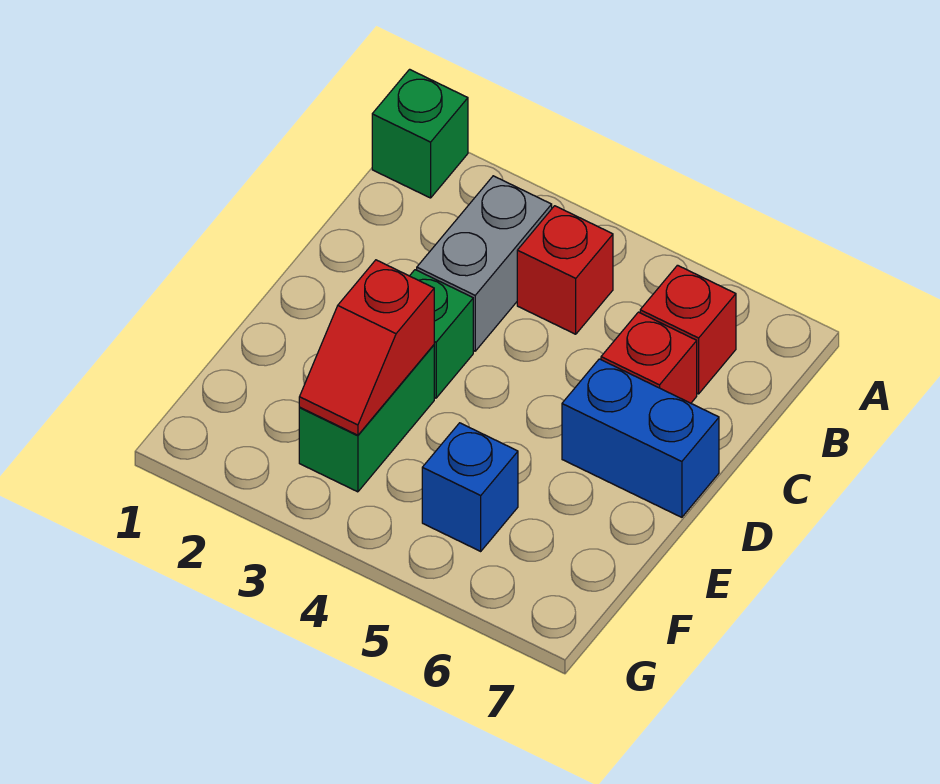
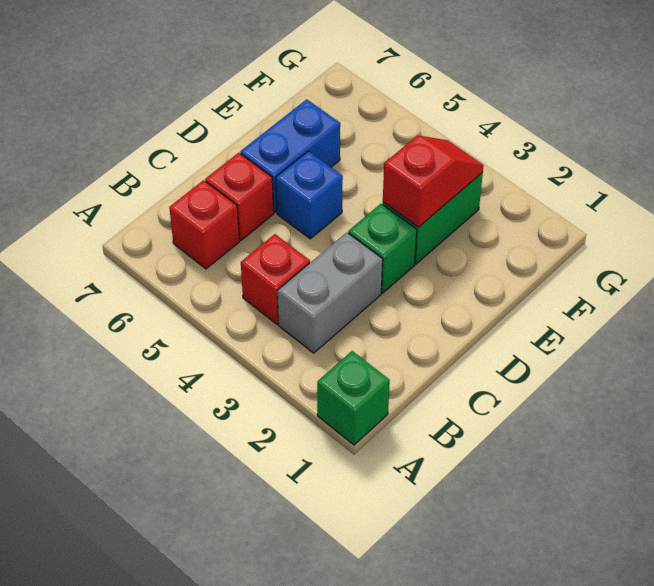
blue 1x2 brick [562,359,719,517] -> blue 1x2 brick turned to [240,99,340,212]
blue 1x1 brick [422,423,518,551] -> blue 1x1 brick moved to [276,151,343,239]

